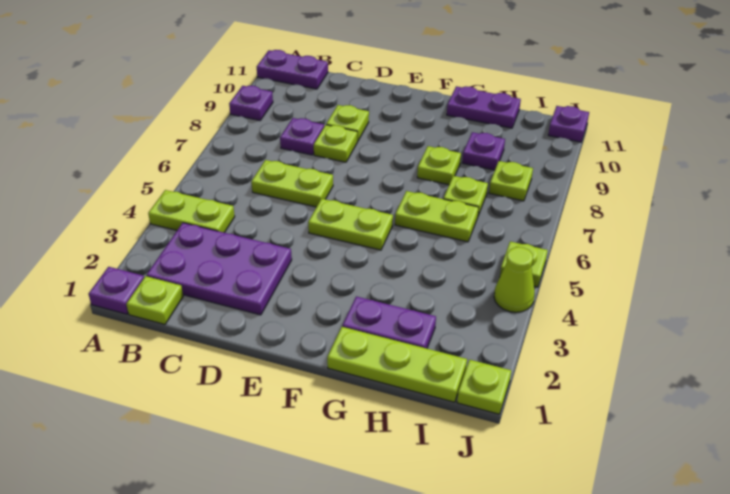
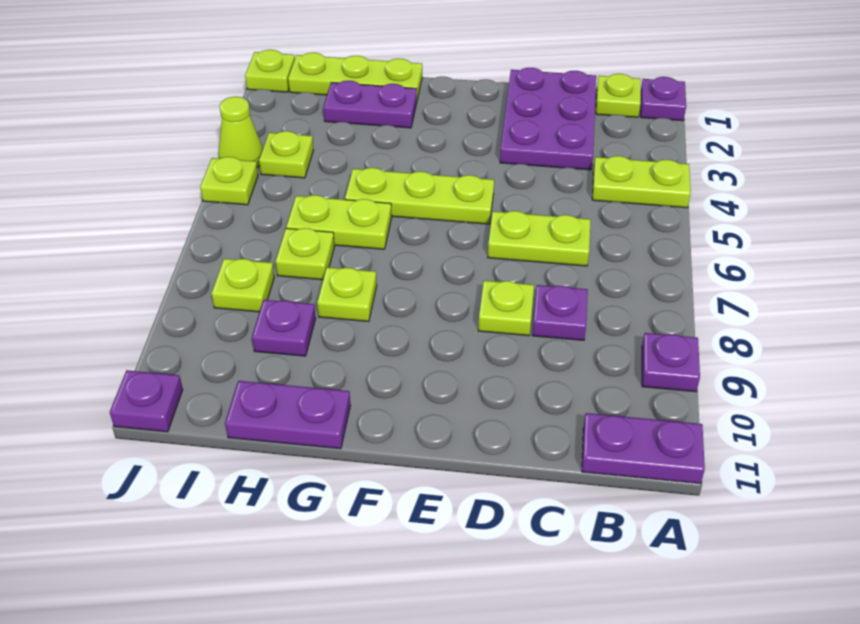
purple 2x3 plate [147,223,292,315] -> purple 2x3 plate turned to [500,68,596,170]
lime 1x1 plate [326,105,369,141] -> lime 1x1 plate moved to [259,131,313,178]
lime 1x2 plate [308,199,393,250] -> lime 1x3 plate [345,168,494,224]

